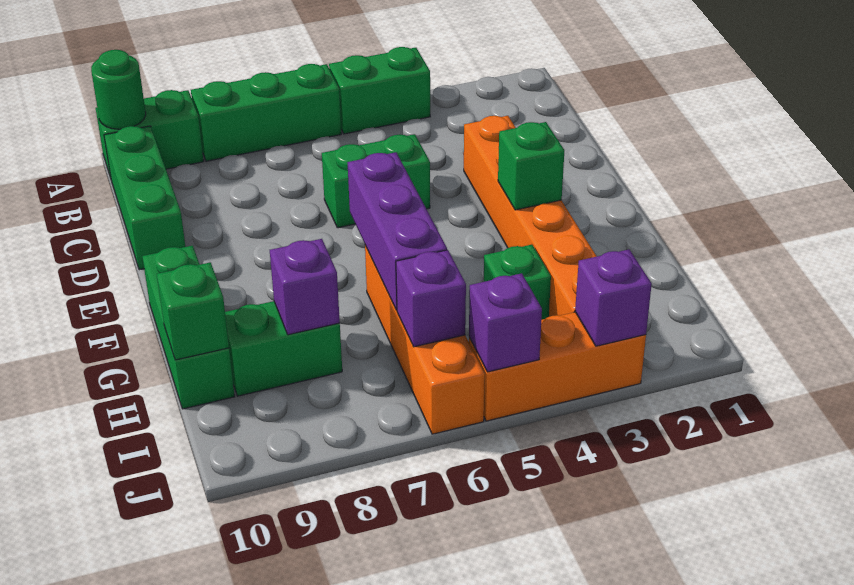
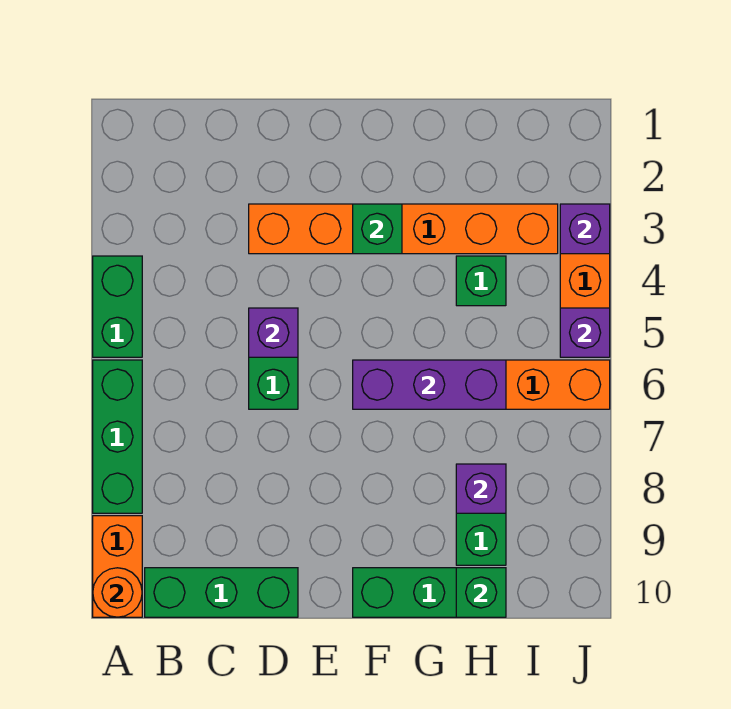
green 1x2 brick [96,90,204,178] -> orange 1x2 brick [93,516,142,617]
green 1x1 round brick [91,50,146,129] -> orange 1x1 round brick [93,568,142,617]
purple 1x1 brick [396,250,466,347] -> purple 1x1 brick moved to [249,308,298,357]

